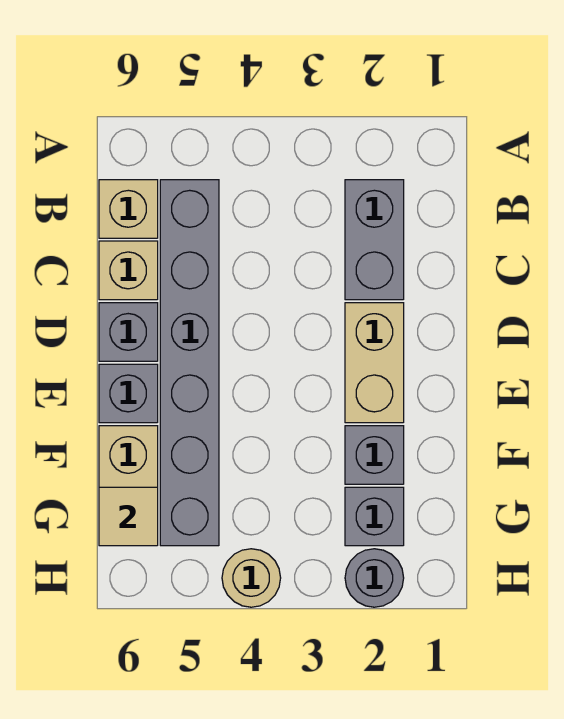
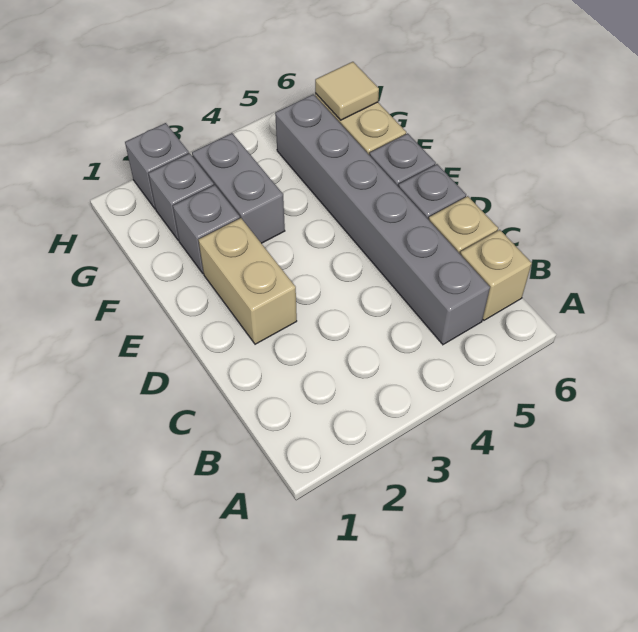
grey 1x2 brick [345,180,404,300] -> grey 1x2 brick moved to [192,133,285,243]
grey 1x1 round brick [345,549,404,607] -> grey 1x1 brick [125,123,189,209]
tan 1x1 round brick [222,549,281,607] -> none

